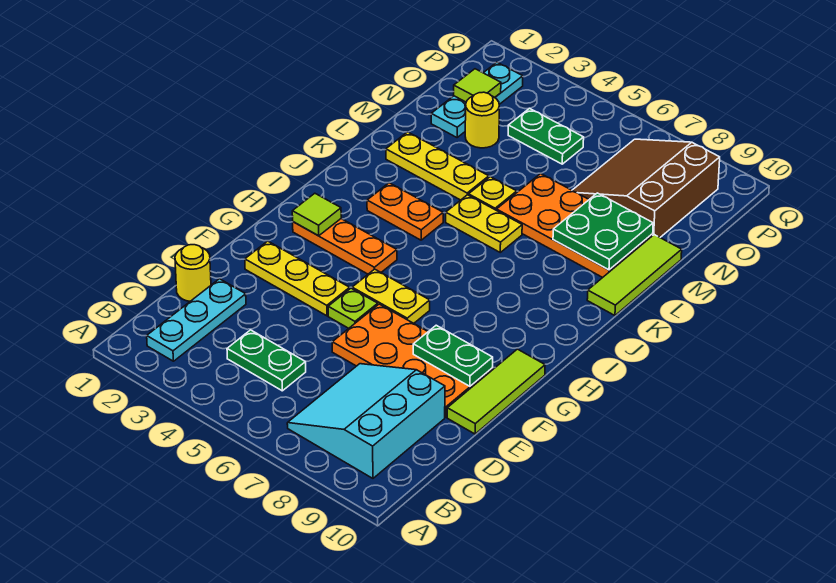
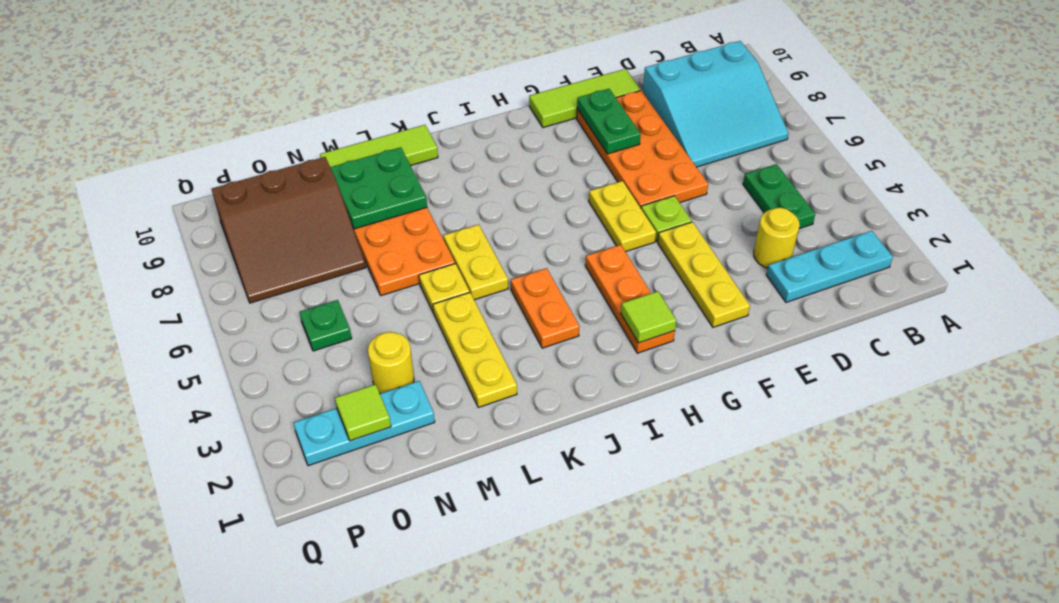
yellow 1x1 round brick [175,245,211,301] -> yellow 1x1 round brick moved to [754,208,800,268]
green 1x2 plate [508,108,584,164] -> green 1x1 plate [300,300,352,351]

